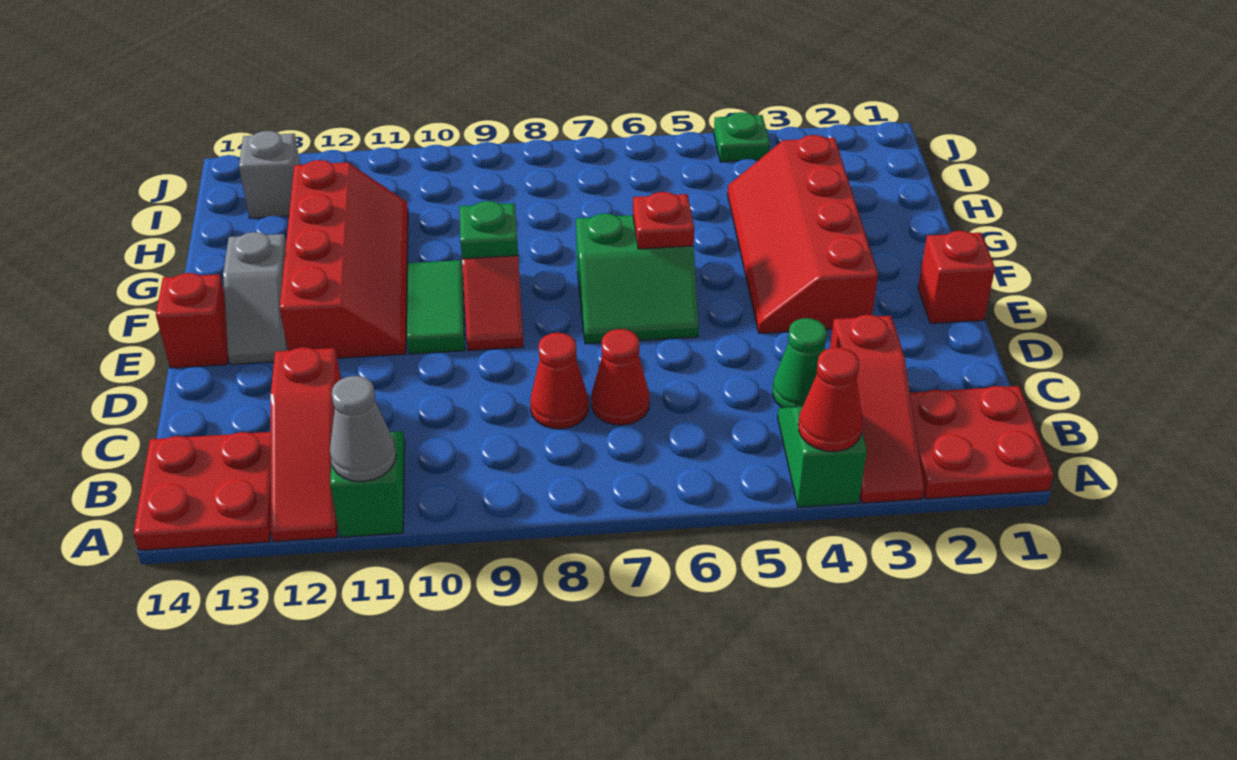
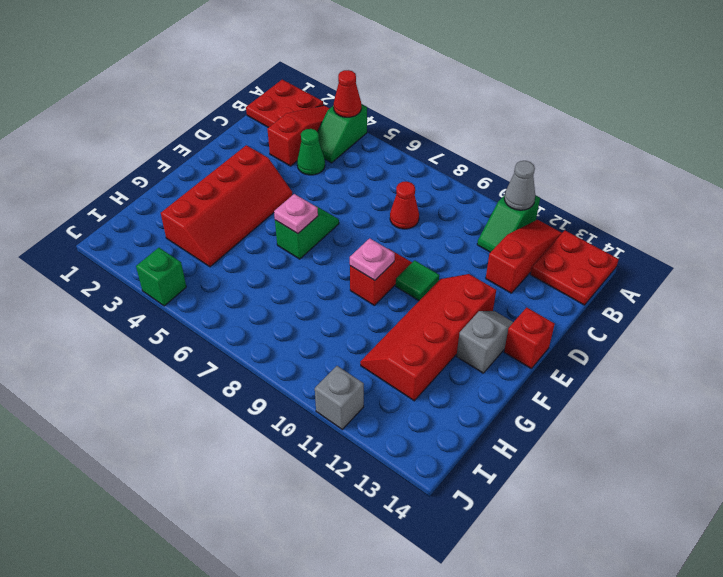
red 1x1 cone [591,329,649,425] -> none
red 1x1 brick [918,231,995,323] -> none
green 2x2 slope [576,213,699,344] -> green 1x2 slope [275,206,339,259]
green 1x2 tile [407,260,465,354] -> green 1x1 tile [396,260,439,300]
red 1x1 plate [633,192,694,249] -> pink 1x1 plate [274,194,318,234]
green 1x1 plate [460,201,518,259] -> pink 1x1 plate [350,238,395,281]
grey 1x1 brick [239,131,300,218] -> grey 1x1 brick moved to [315,366,364,429]
green 1x1 plate [714,112,770,162] -> green 1x1 brick [136,248,186,306]

